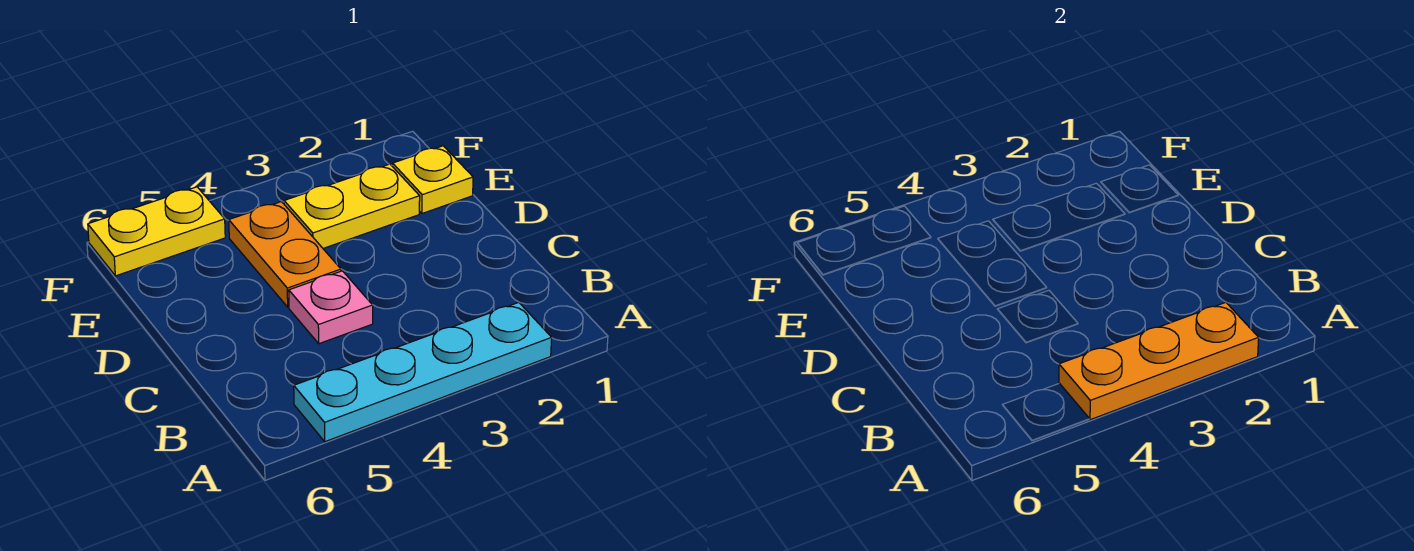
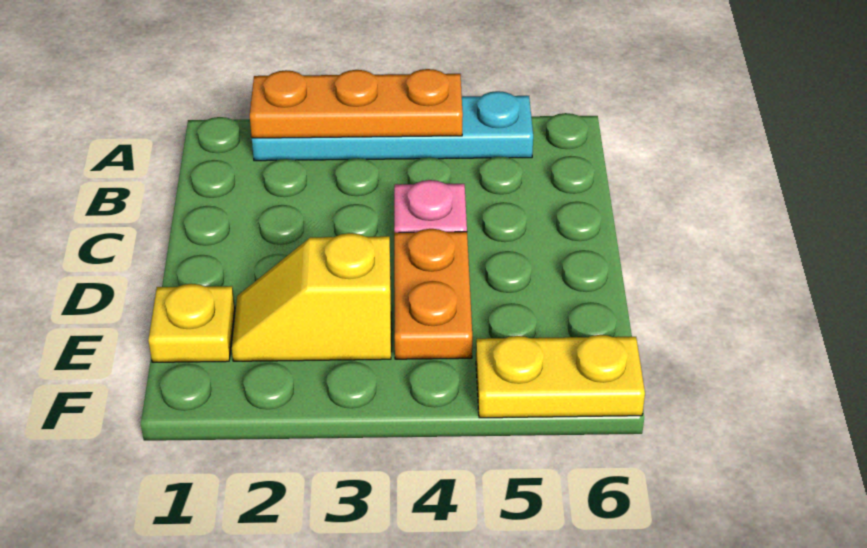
yellow 1x2 plate [284,164,420,248] -> yellow 1x2 slope [232,233,391,361]

